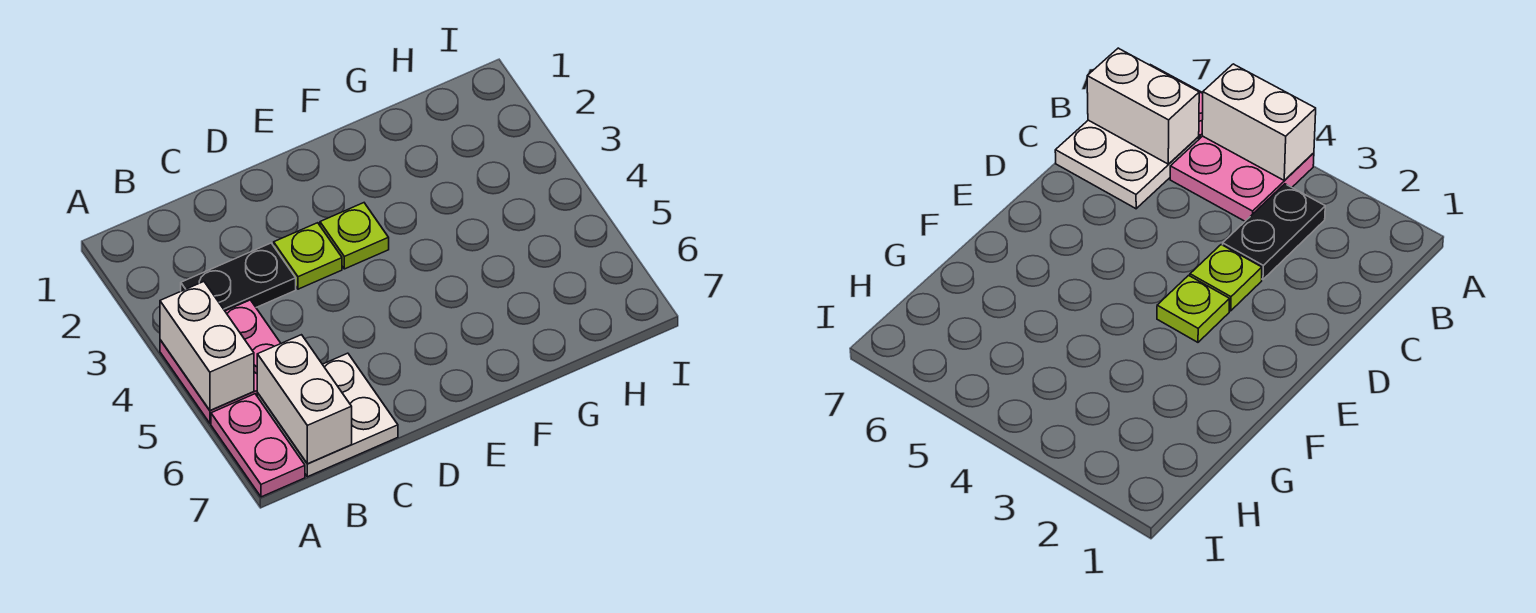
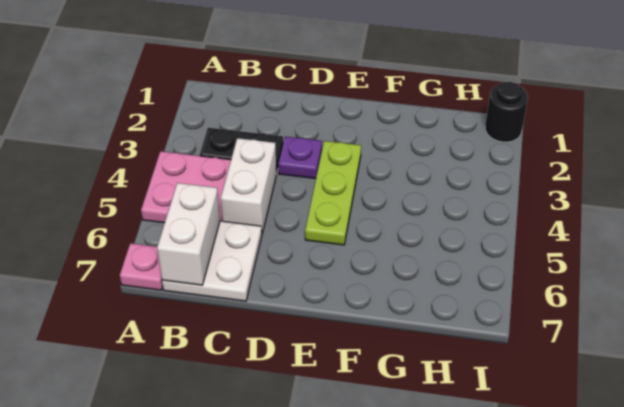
white 1x2 brick [160,282,254,411] -> white 1x2 brick moved to [221,138,276,234]
pink 1x2 plate [211,394,305,497] -> pink 1x1 plate [120,243,163,290]
lime 1x1 plate [274,223,342,289] -> purple 1x1 plate [278,136,322,179]
lime 1x1 plate [320,203,389,269] -> lime 1x3 plate [305,141,361,245]
none -> black 1x1 round brick [485,82,528,142]

